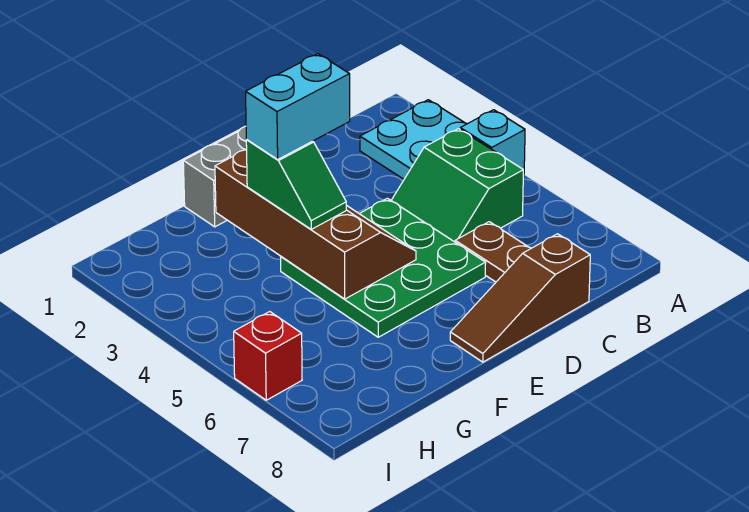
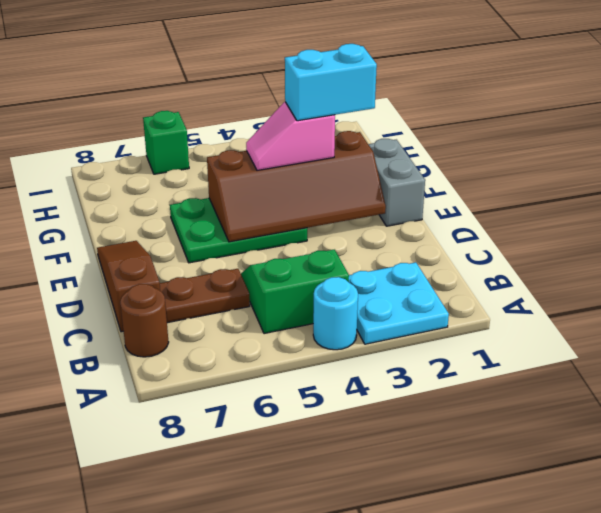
cyan 1x1 brick [460,110,525,176] -> cyan 1x1 round brick [313,277,358,350]
none -> brown 1x1 round brick [120,284,169,357]
green 3x3 plate [281,198,486,337] -> green 2x3 plate [170,198,307,263]
cyan 1x2 brick [246,54,350,159] -> cyan 1x2 brick turned to [285,44,377,121]
green 1x2 slope [246,140,346,229] -> pink 1x2 slope [246,102,335,170]
red 1x1 brick [234,312,302,400] -> green 1x1 brick [143,111,189,174]

